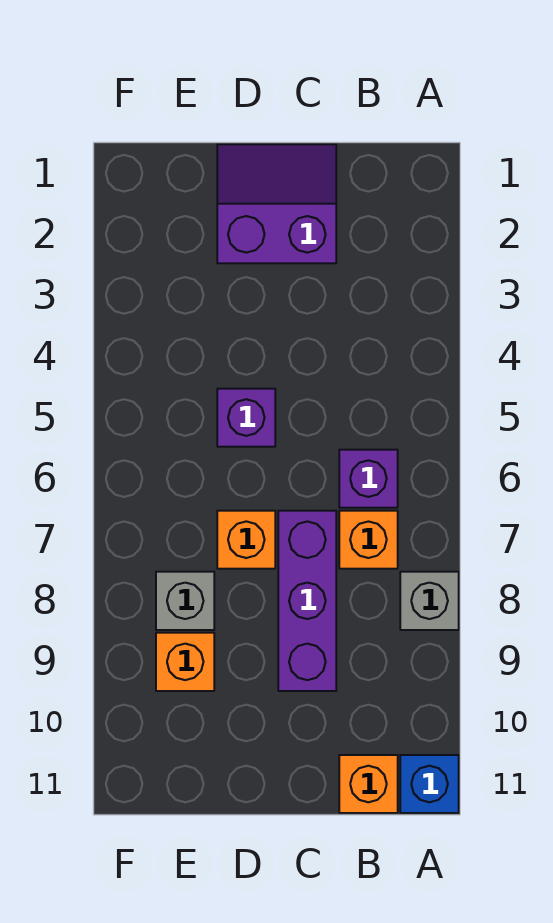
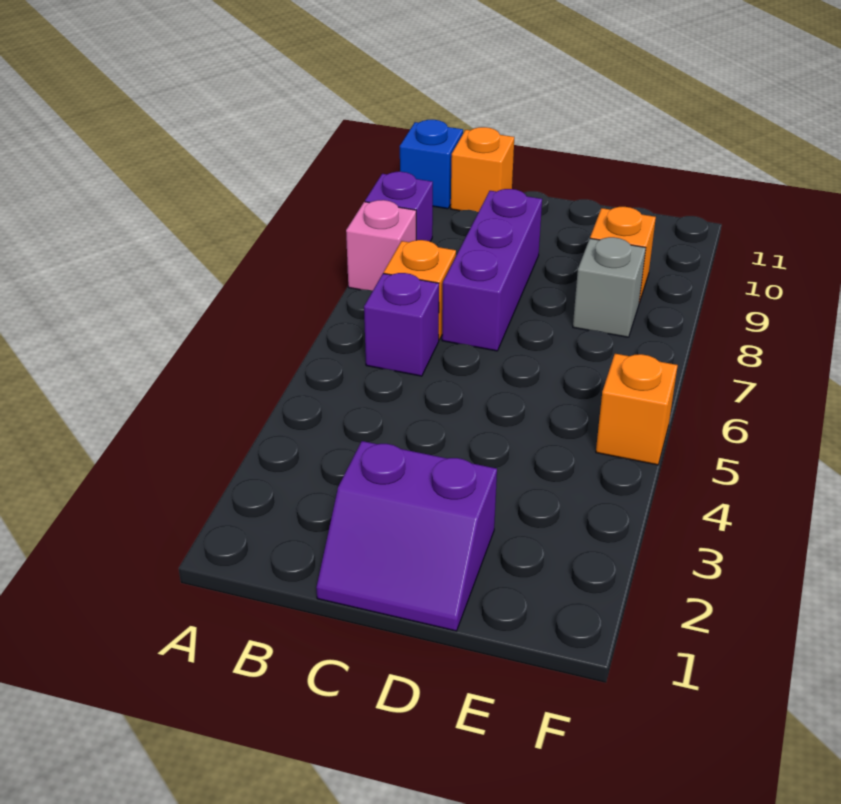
grey 1x1 brick [400,572,459,630] -> pink 1x1 brick [346,200,416,291]
purple 1x1 brick [217,389,275,447] -> purple 1x1 brick moved to [365,172,433,241]
orange 1x1 brick [217,511,275,569] -> orange 1x1 brick moved to [596,354,678,465]

